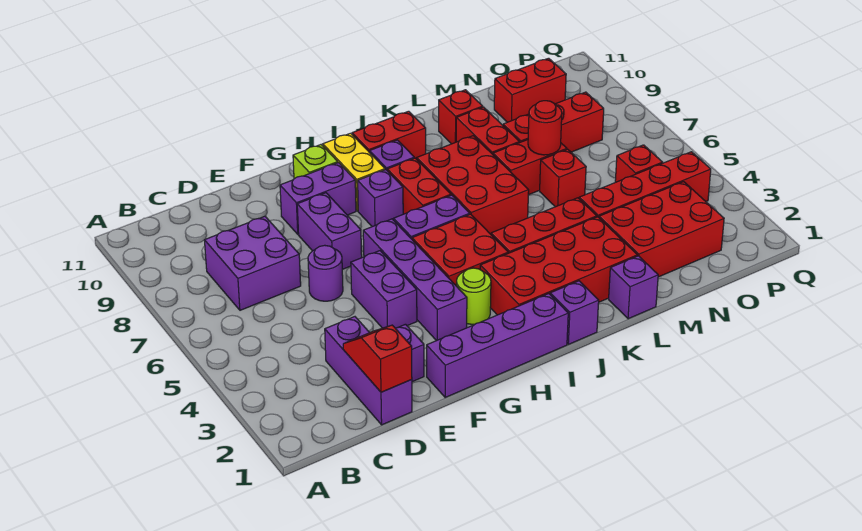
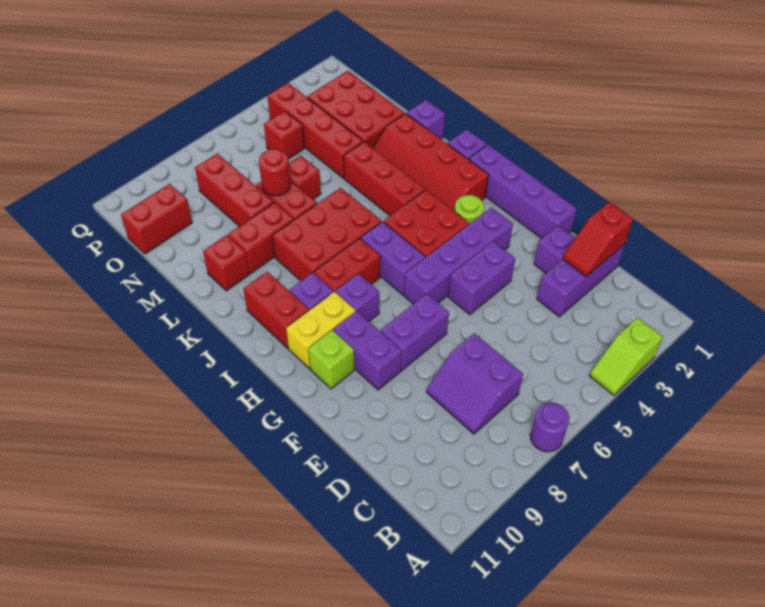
none -> lime 1x2 slope [590,318,663,395]
purple 2x2 brick [204,216,301,310] -> purple 2x2 slope [426,333,523,434]
purple 1x1 round brick [308,245,343,301] -> purple 1x1 round brick moved to [530,403,569,452]
red 2x4 brick [480,217,637,315] -> red 2x4 slope [373,113,489,211]
red 1x2 brick [494,58,566,122] -> red 1x2 brick turned to [121,184,192,254]

